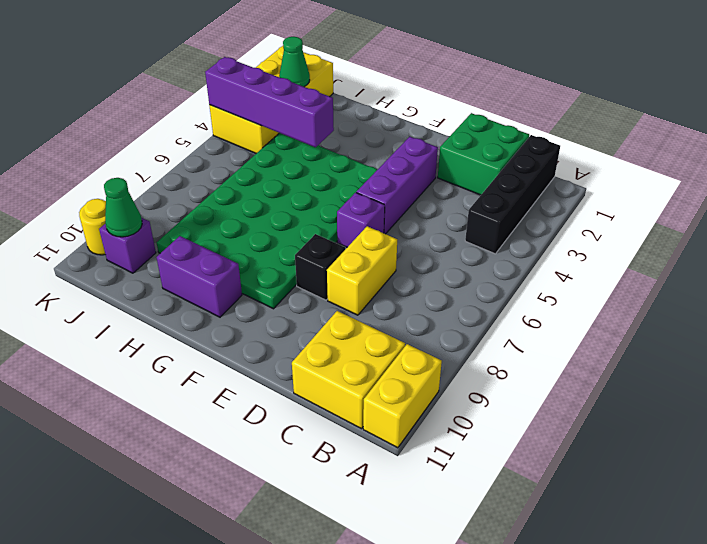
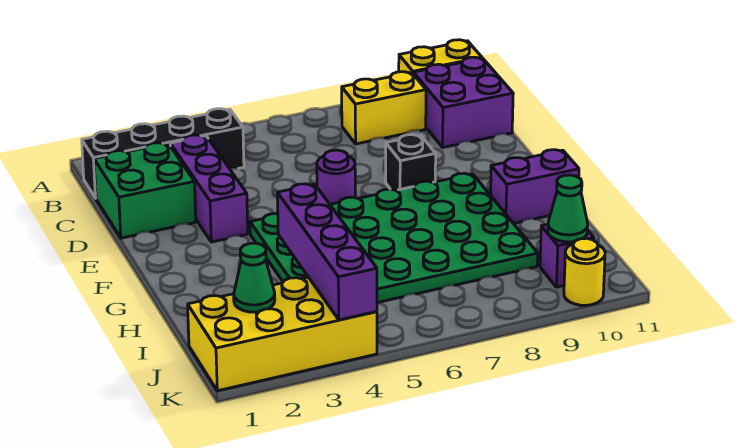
yellow 2x2 brick [292,311,405,429] -> purple 2x2 brick [414,57,513,147]
yellow 1x2 brick [327,226,397,315] -> yellow 1x2 brick moved to [342,72,426,144]
purple 1x3 brick [356,137,438,234] -> purple 1x3 brick turned to [170,135,248,242]
purple 1x1 brick [337,193,385,247] -> purple 1x1 round brick [317,150,355,204]
purple 1x2 brick [156,236,242,317] -> purple 1x2 brick turned to [491,150,579,223]

